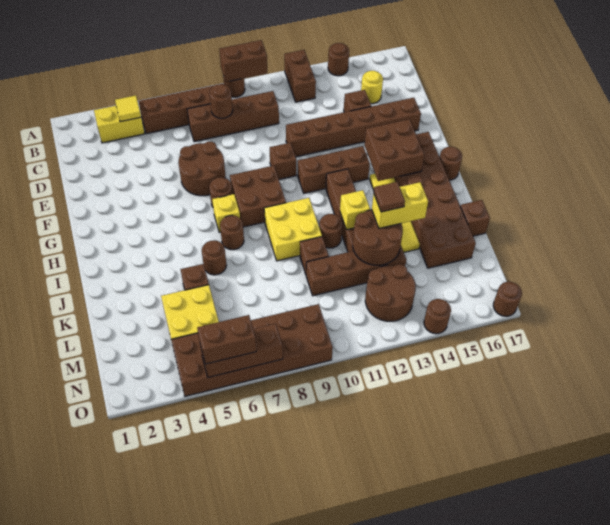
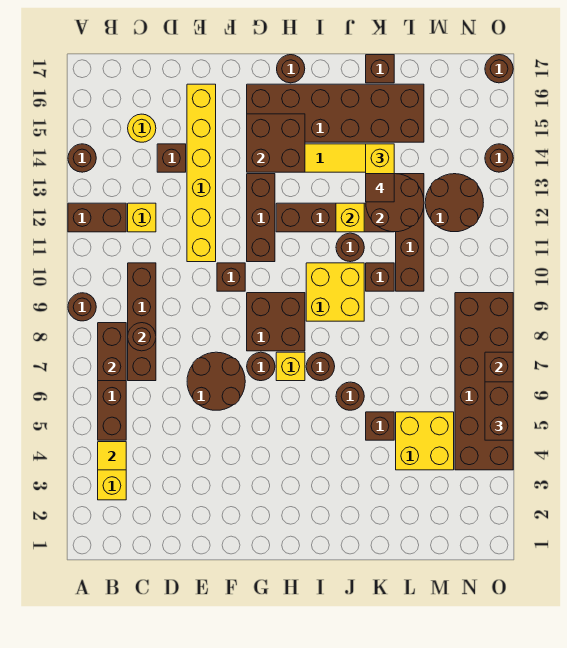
brown 1x2 brick [219,40,267,82] -> brown 1x2 brick moved to [98,323,126,381]
none -> yellow 1x1 brick [128,203,156,232]
brown 1x6 brick [286,98,421,157] -> yellow 1x6 brick [187,84,216,262]

